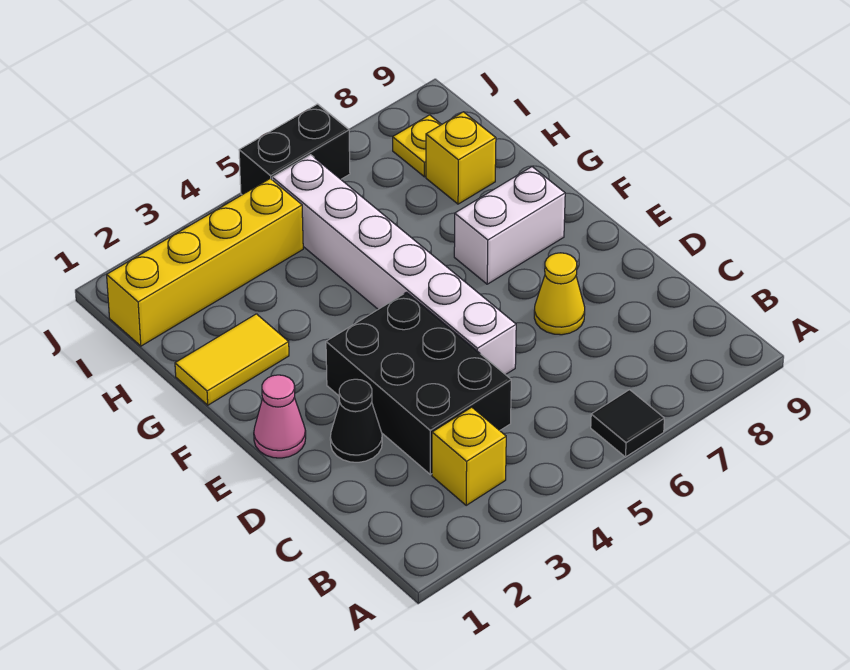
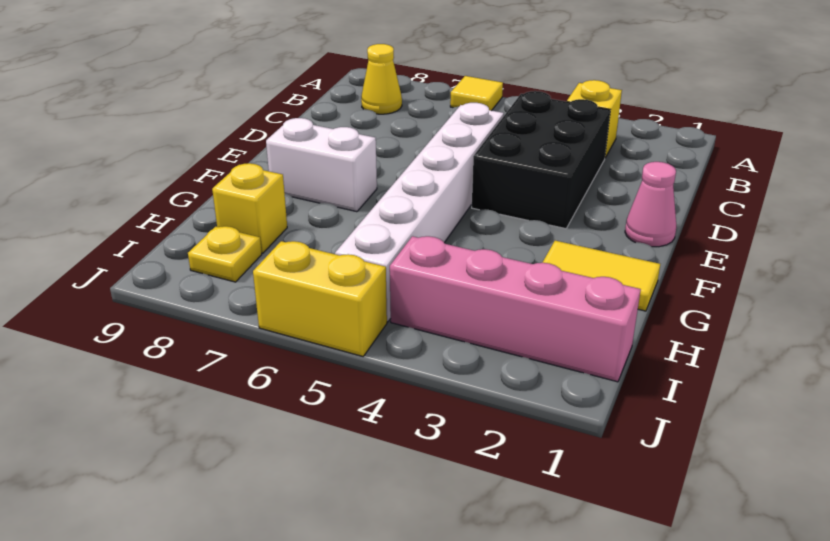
black 1x1 tile [591,390,664,457] -> yellow 1x1 tile [450,76,503,111]
black 1x1 cone [330,379,382,462] -> none
yellow 1x1 cone [534,253,585,335] -> yellow 1x1 cone moved to [361,44,402,114]
yellow 1x4 brick [107,178,303,346] -> pink 1x4 brick [390,236,641,382]
black 1x2 brick [239,104,350,195] -> yellow 1x2 brick [253,241,387,356]

